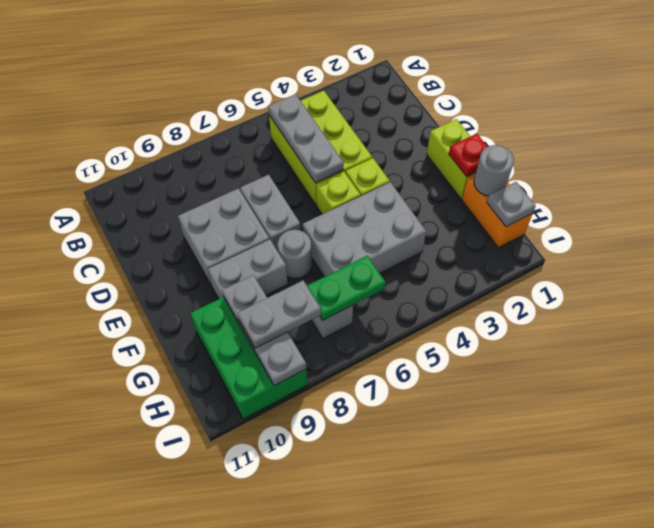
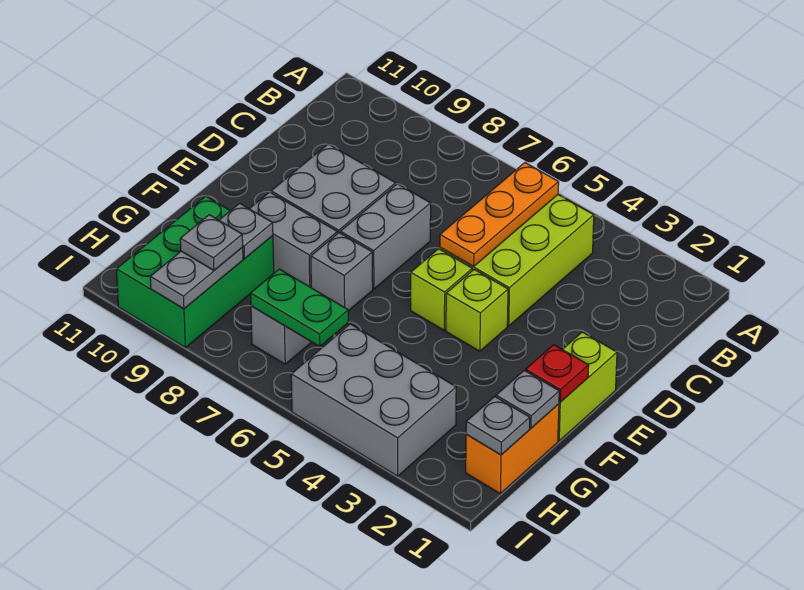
grey 1x3 plate [268,94,344,183] -> orange 1x3 plate [440,163,559,267]
grey 2x3 brick [303,182,426,277] -> grey 2x3 brick moved to [291,324,456,476]
grey 1x1 round brick [278,230,312,279] -> grey 1x1 brick [311,233,373,311]
grey 1x1 round brick [474,145,514,196] -> grey 1x1 plate [496,370,559,428]
grey 1x2 plate [238,281,321,348] -> grey 1x1 plate [180,215,243,270]

